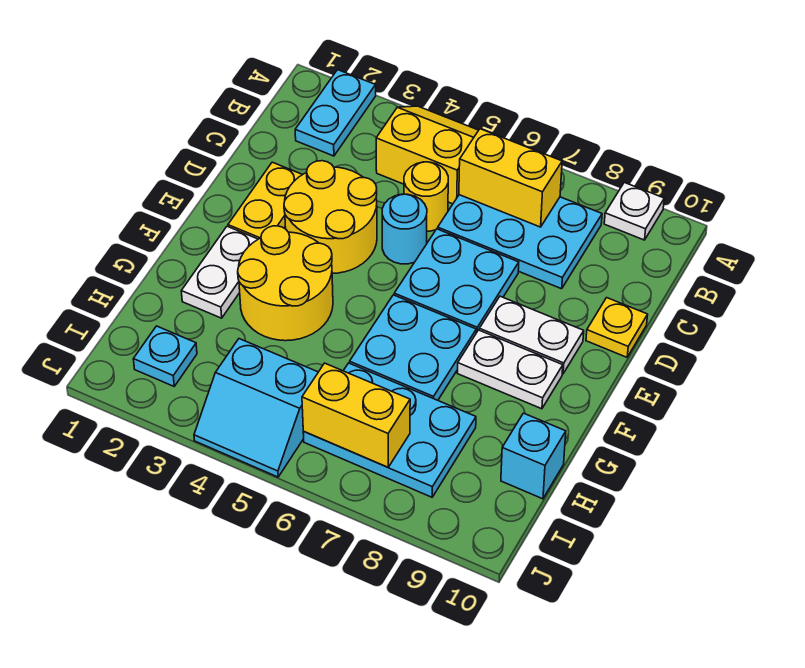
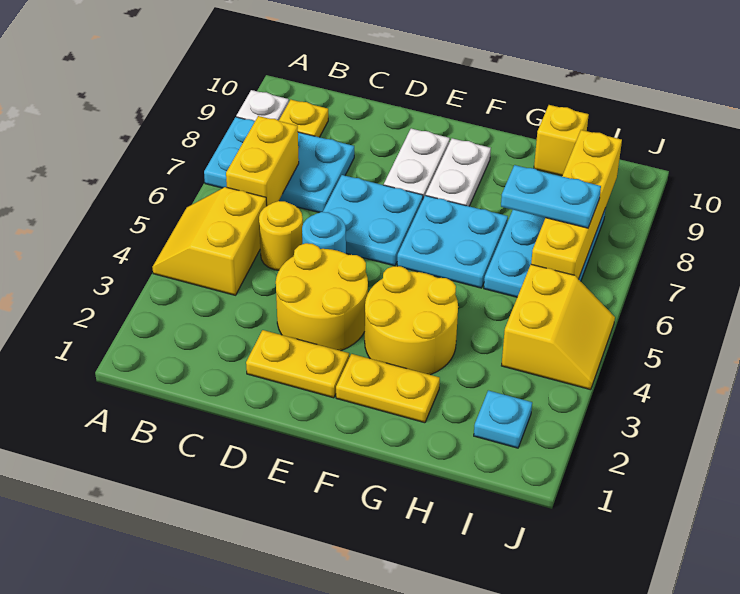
cyan 1x2 plate [295,70,376,156] -> cyan 1x2 plate moved to [501,165,601,228]
cyan 2x3 plate [438,195,602,289] -> cyan 2x3 plate turned to [204,117,354,213]
yellow 1x1 plate [586,298,648,357] -> yellow 1x1 plate moved to [279,100,328,137]
white 1x2 plate [181,226,258,318] -> yellow 1x2 plate [336,354,440,423]
cyan 1x1 brick [501,413,566,499] -> yellow 1x1 brick [534,105,589,176]
cyan 2x2 slope [194,339,318,477] -> yellow 2x2 slope [502,264,615,390]
yellow 1x2 brick [302,363,410,467] -> yellow 1x4 brick [531,130,622,279]

